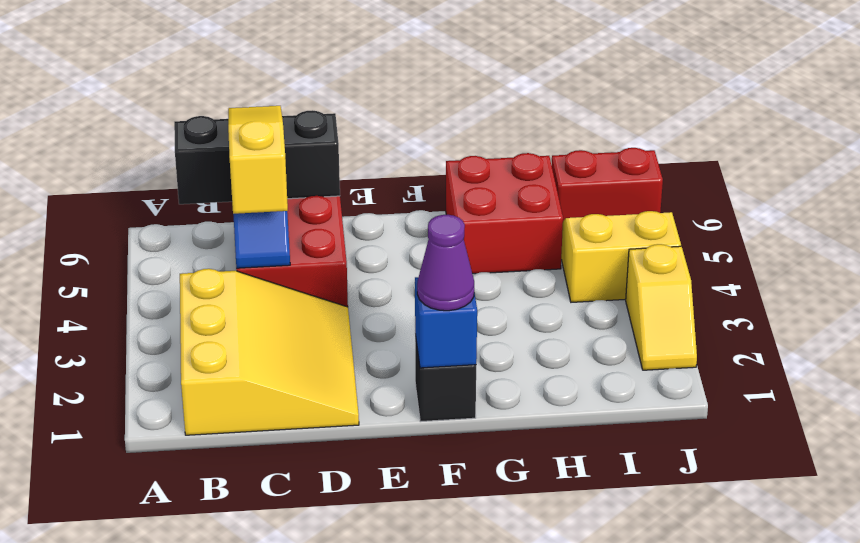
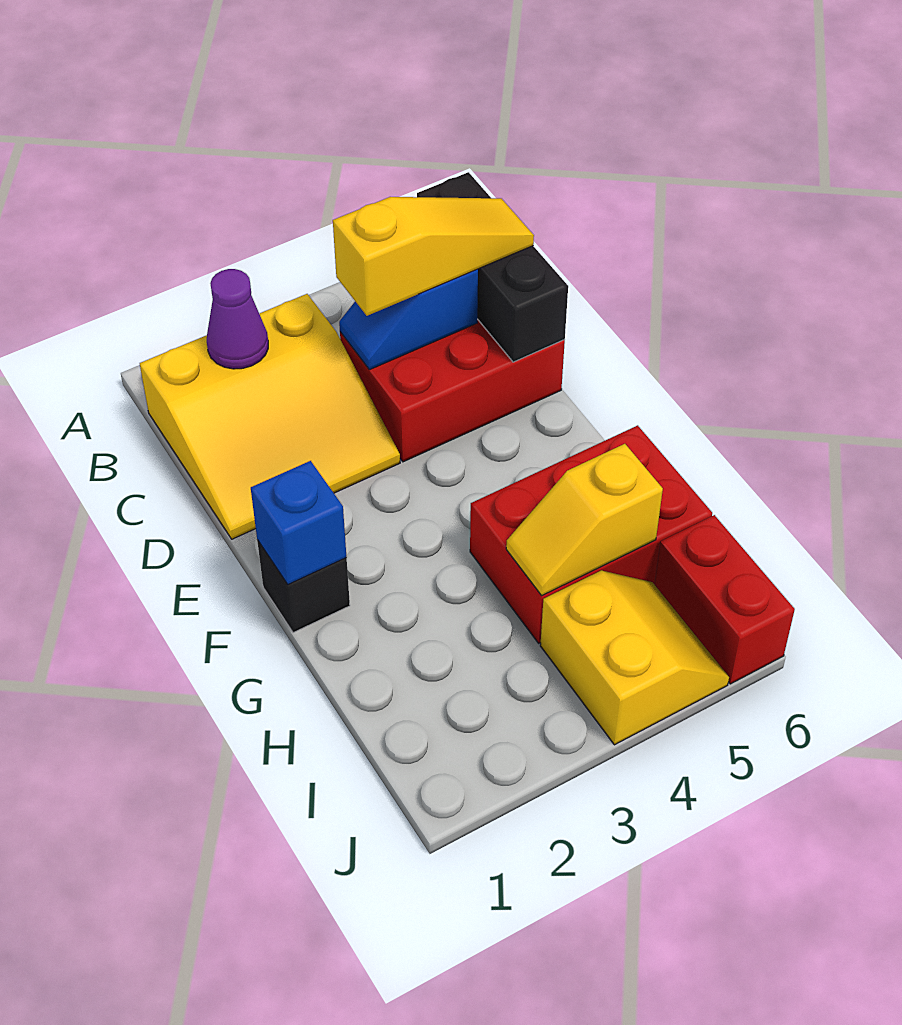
purple 1x1 cone [417,215,474,311] -> purple 1x1 cone moved to [207,269,268,369]
red 2x2 brick [446,153,563,274] -> red 2x3 brick [470,425,712,643]
yellow 1x2 slope [626,244,697,370] -> yellow 1x2 slope moved to [506,444,663,596]

